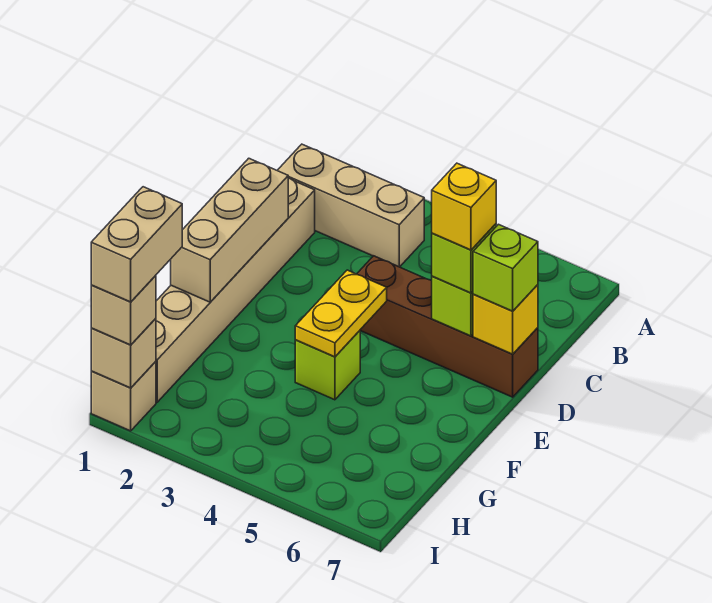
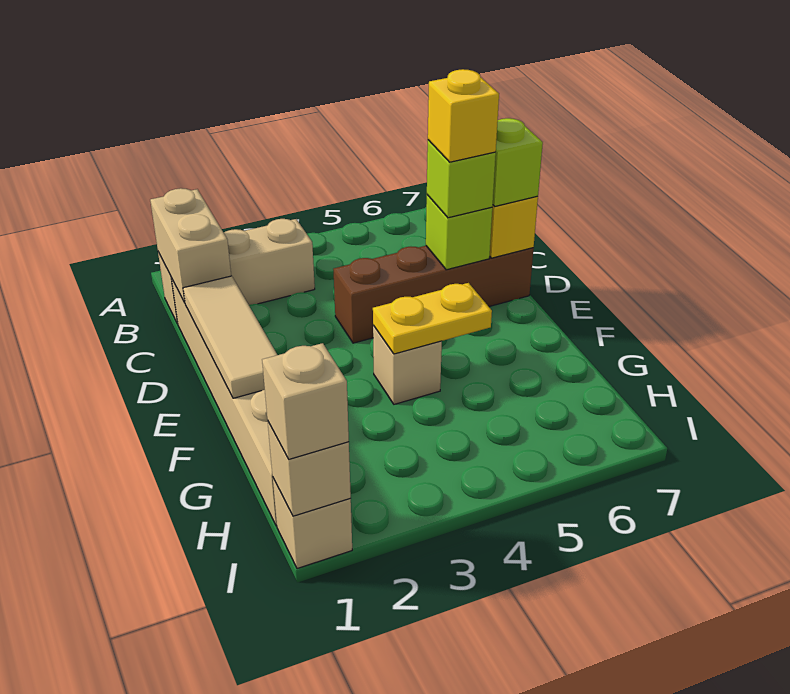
tan 1x3 brick [171,158,288,302] -> tan 1x3 tile [183,276,277,398]
yellow 1x2 plate [295,270,387,357] -> yellow 1x2 plate turned to [373,283,492,354]
lime 1x1 brick [295,331,360,400] -> tan 1x1 brick [373,325,442,404]
tan 1x2 brick [91,187,182,302] -> tan 1x2 brick moved to [150,188,231,303]

